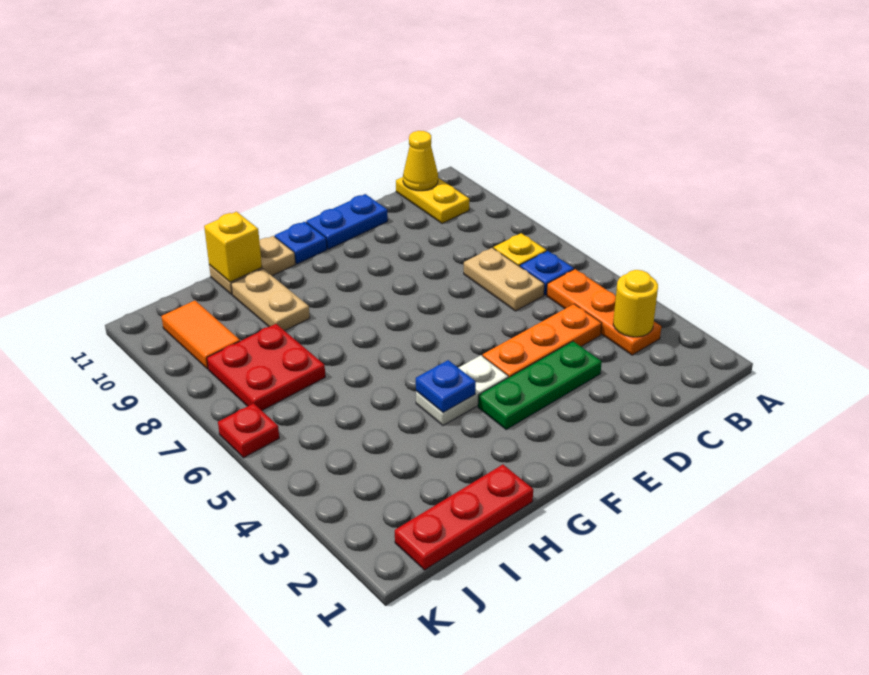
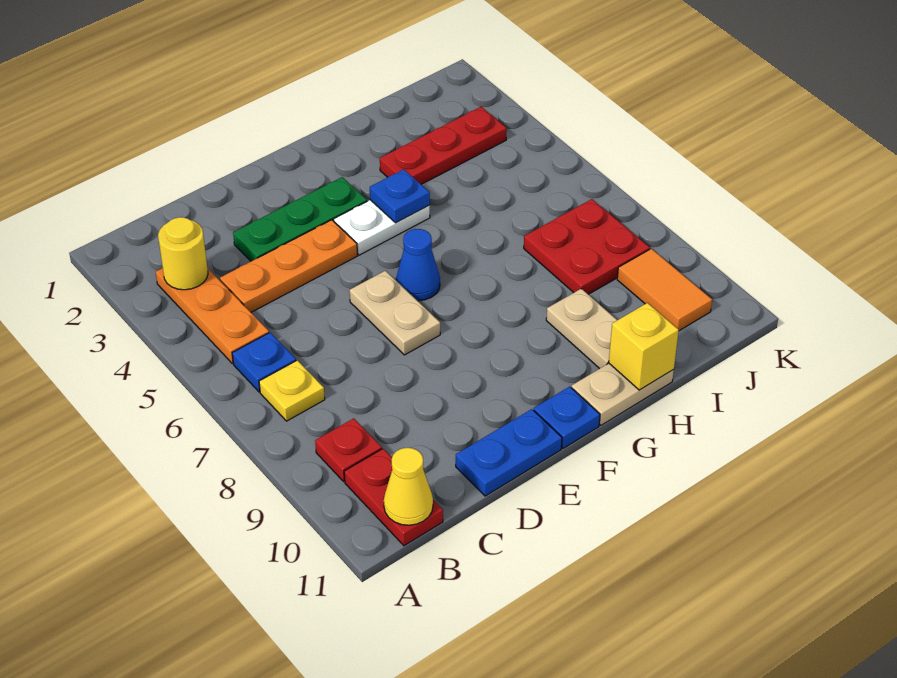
yellow 1x2 plate [396,177,469,223] -> red 1x2 plate [344,449,443,546]
tan 1x2 plate [464,248,544,311] -> tan 1x2 plate moved to [350,271,440,355]
none -> blue 1x1 cone [396,229,440,301]
red 1x3 plate [395,465,533,570] -> red 1x3 plate moved to [380,107,507,184]
red 1x1 plate [218,403,279,458] -> red 1x1 plate moved to [315,418,382,481]

